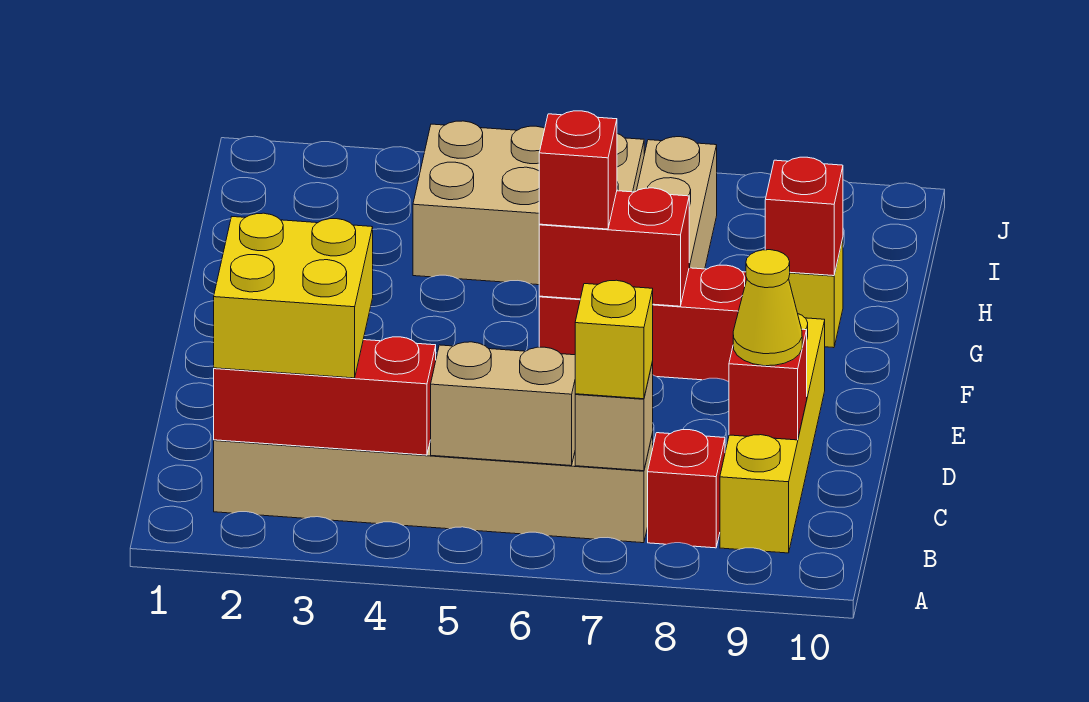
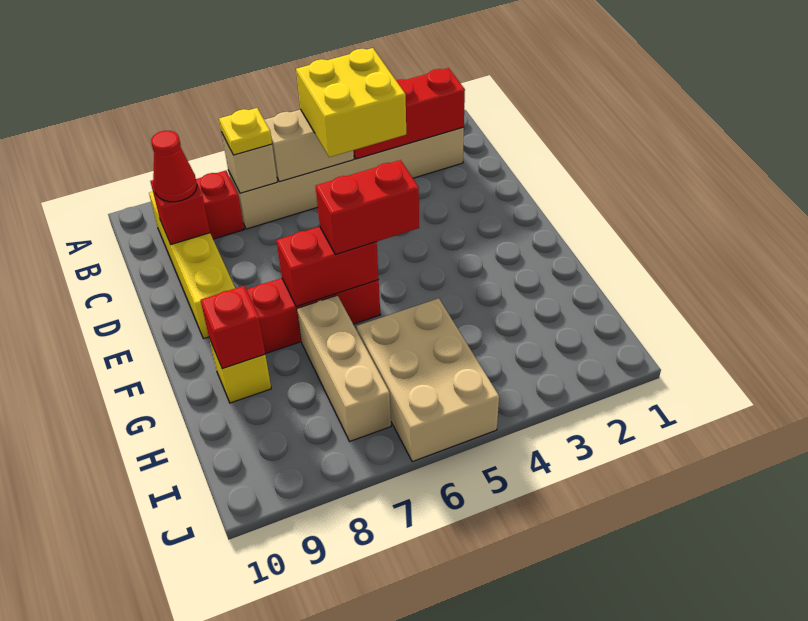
yellow 2x2 brick [214,213,373,378] -> yellow 2x2 brick moved to [296,48,406,157]
yellow 1x1 brick [575,280,653,399] -> yellow 1x1 plate [219,108,272,155]
yellow 1x1 cone [733,250,802,366] -> red 1x1 cone [151,131,197,202]
red 1x1 brick [539,111,617,229] -> red 1x2 brick [316,160,419,254]
tan 2x3 brick [413,121,644,285] -> tan 2x3 brick turned to [357,298,499,462]

